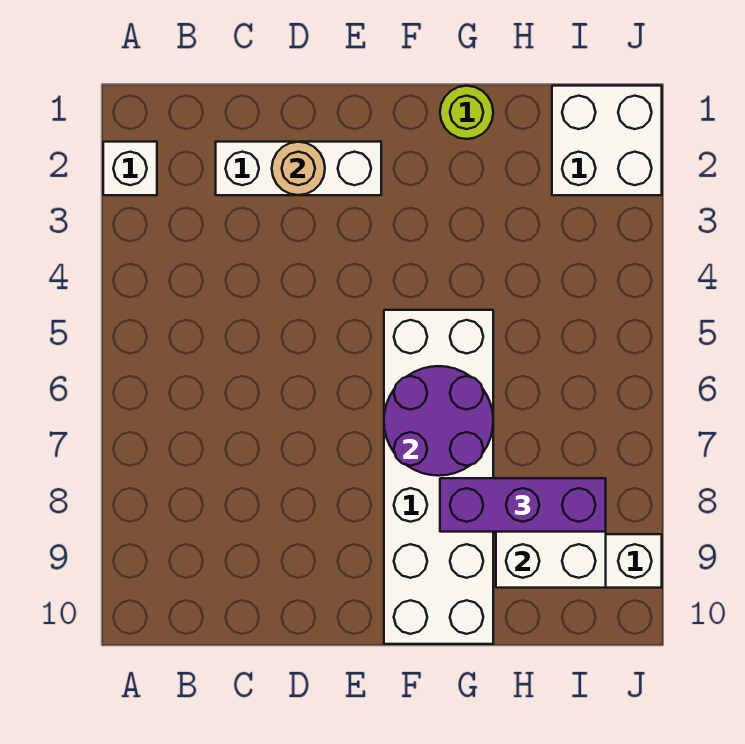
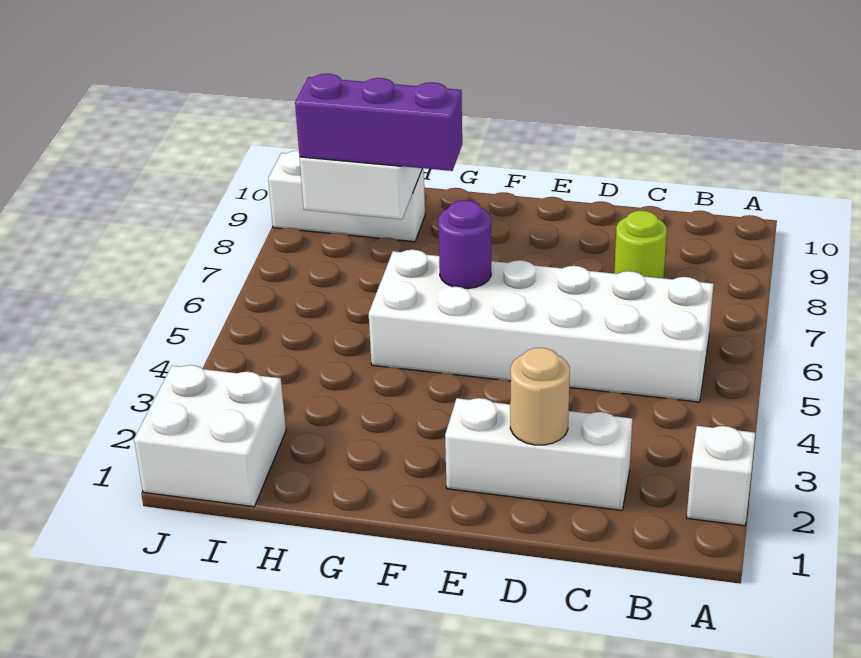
white 2x6 brick [384,310,493,644] -> white 2x6 brick turned to [369,250,714,402]
purple 2x2 round brick [384,366,493,476] -> purple 1x1 round brick [438,200,491,289]
lime 1x1 round brick [440,86,493,139] -> lime 1x1 round brick moved to [614,211,667,278]

